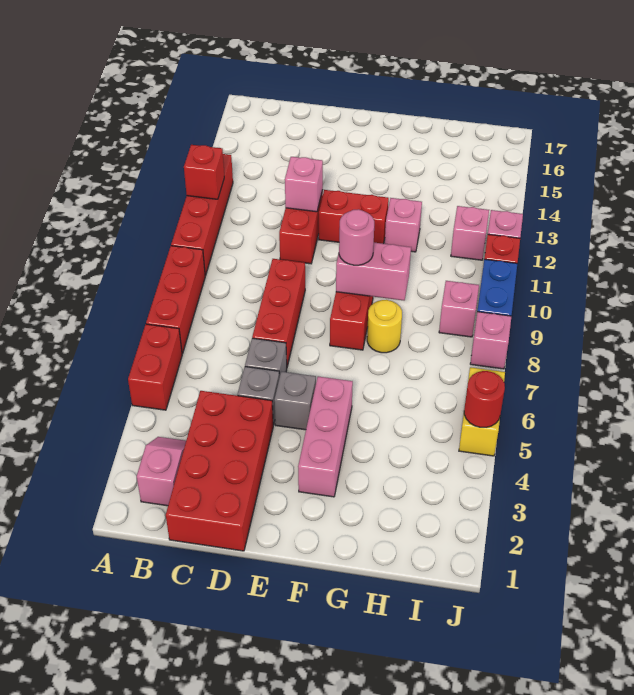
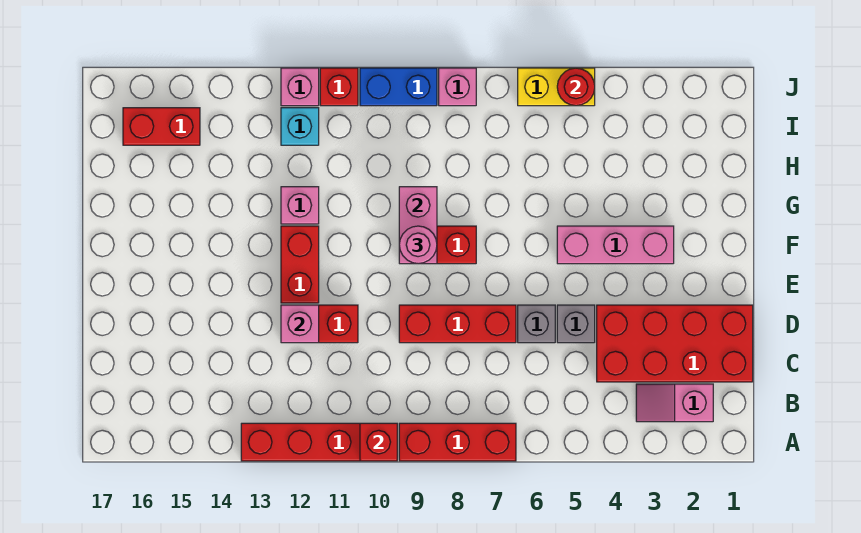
red 1x2 brick [128,324,182,410] -> red 1x2 brick moved to [123,108,200,145]
red 1x1 brick [184,145,224,199] -> red 1x1 brick moved to [360,423,397,461]
grey 1x1 brick [274,371,316,430] -> none
yellow 1x1 round brick [367,300,402,353] -> none
pink 1x1 brick [439,281,479,337] -> none
pink 1x1 brick [451,206,489,260] -> cyan 1x1 brick [281,108,319,145]

